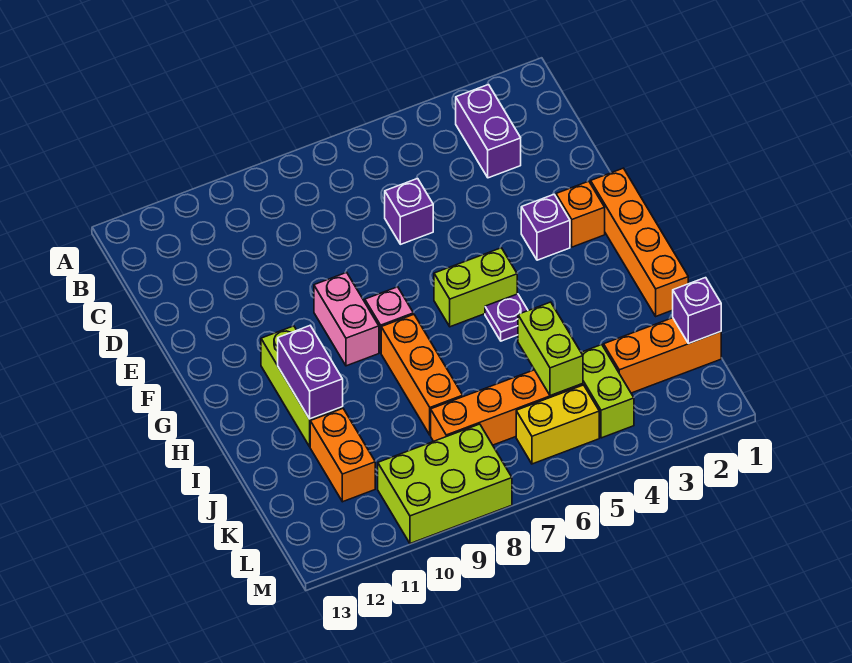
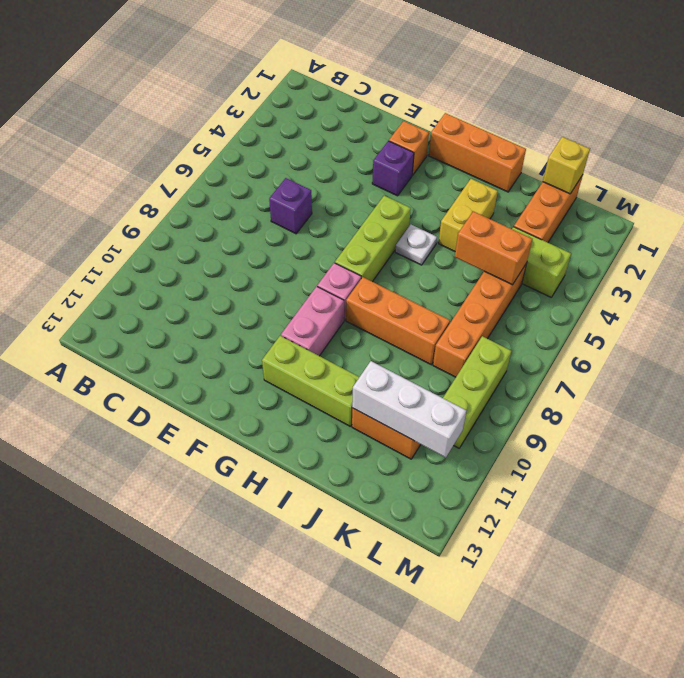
purple 1x2 brick [456,85,521,178] -> none
orange 1x4 brick [591,168,688,316] -> orange 1x3 brick [429,113,526,192]
pink 1x2 brick [314,272,379,366] -> pink 1x2 brick turned to [281,286,344,356]
lime 1x2 brick [434,248,517,327] -> lime 1x3 brick [335,196,411,282]
purple 1x1 plate [485,294,528,341] -> white 1x1 plate [395,225,437,265]
purple 1x2 brick [278,326,343,419] -> none
lime 1x2 brick [518,302,583,396] -> orange 1x2 brick [455,211,532,285]
none -> white 1x3 brick [352,361,466,457]
purple 1x1 brick [673,278,721,343] -> yellow 1x1 brick [543,137,590,194]
yellow 1x2 brick [516,385,599,464] -> yellow 1x2 brick moved to [438,179,498,251]
lime 2x3 brick [378,424,512,544] -> lime 1x3 brick [443,336,511,448]

